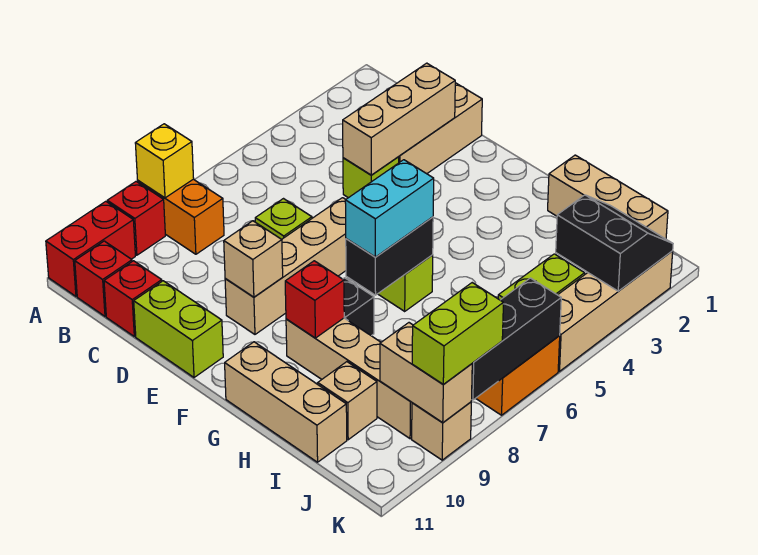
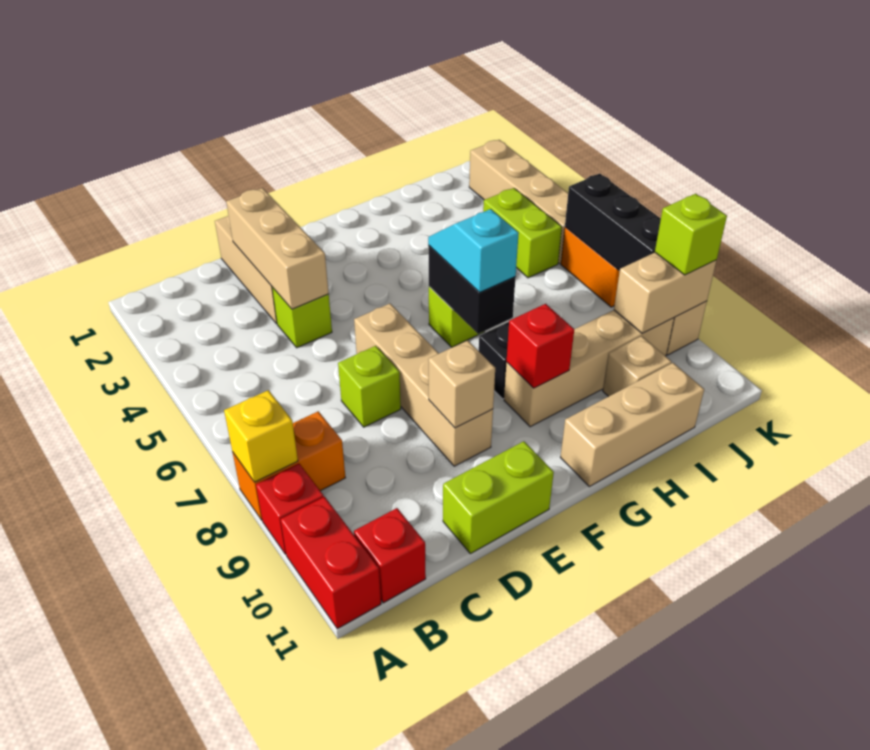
red 1x1 brick [104,261,162,336] -> none
cyan 1x2 brick [345,160,434,257] -> cyan 1x2 slope [428,209,519,293]
tan 1x3 brick [548,155,668,239] -> none
black 2x2 slope [556,195,673,291] -> none
lime 1x2 brick [412,283,503,384] -> lime 1x1 brick [655,194,727,275]

